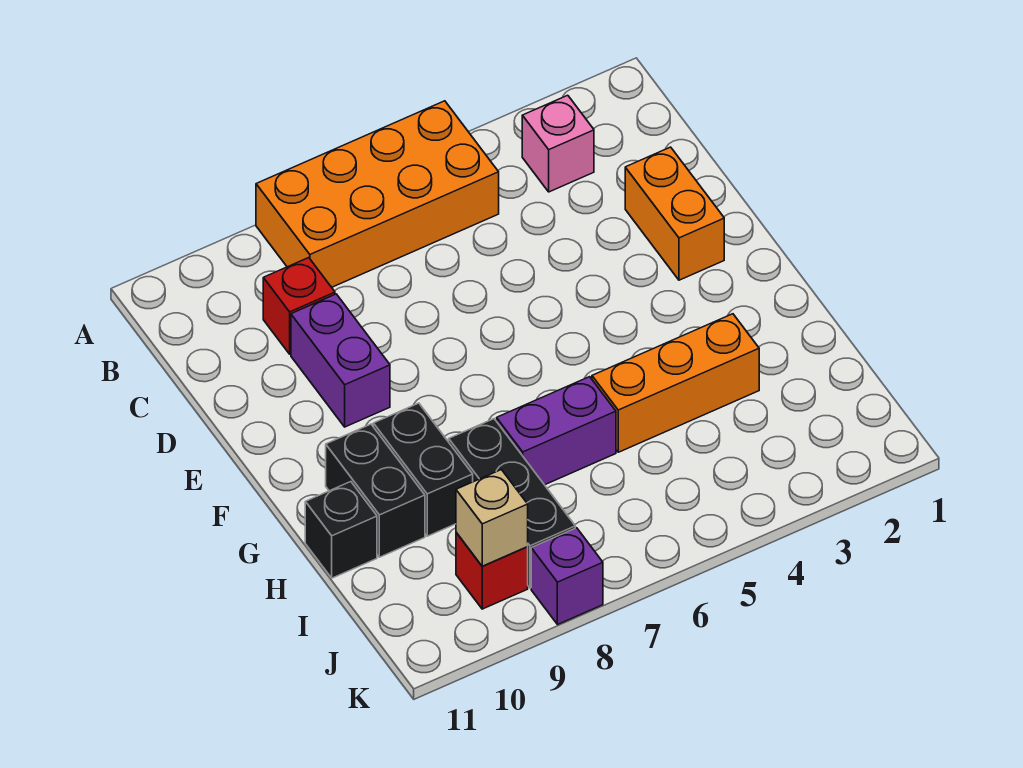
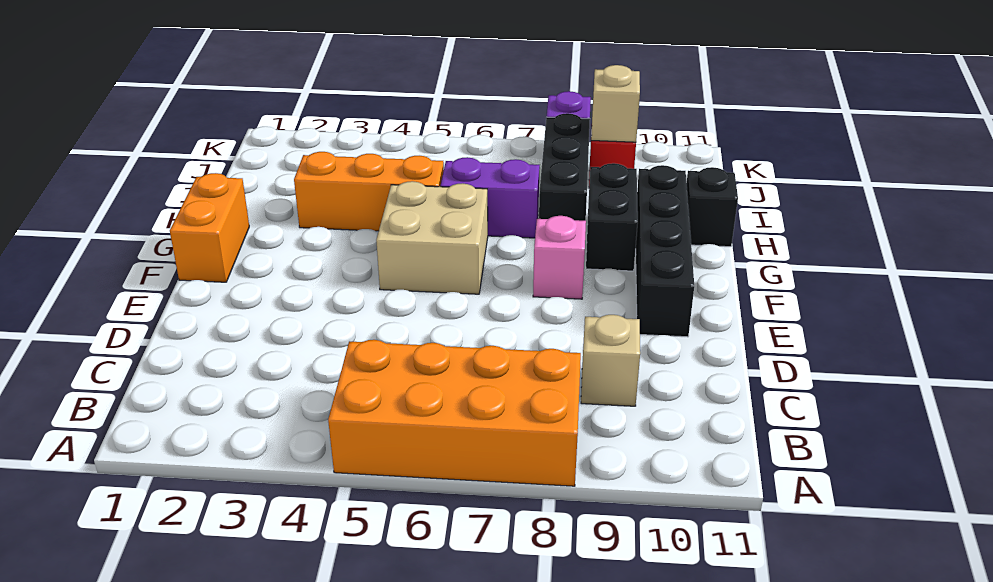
pink 1x1 brick [522,95,594,192] -> pink 1x1 brick moved to [533,216,586,299]
red 1x1 brick [263,258,335,354] -> tan 1x1 brick [581,315,640,406]
orange 1x2 brick [625,147,724,280] -> orange 1x2 brick moved to [170,173,249,282]
purple 1x2 brick [291,294,390,427] -> none
none -> tan 2x2 brick [376,181,488,294]
black 1x2 brick [326,424,425,557] -> black 1x4 brick [636,165,694,337]

